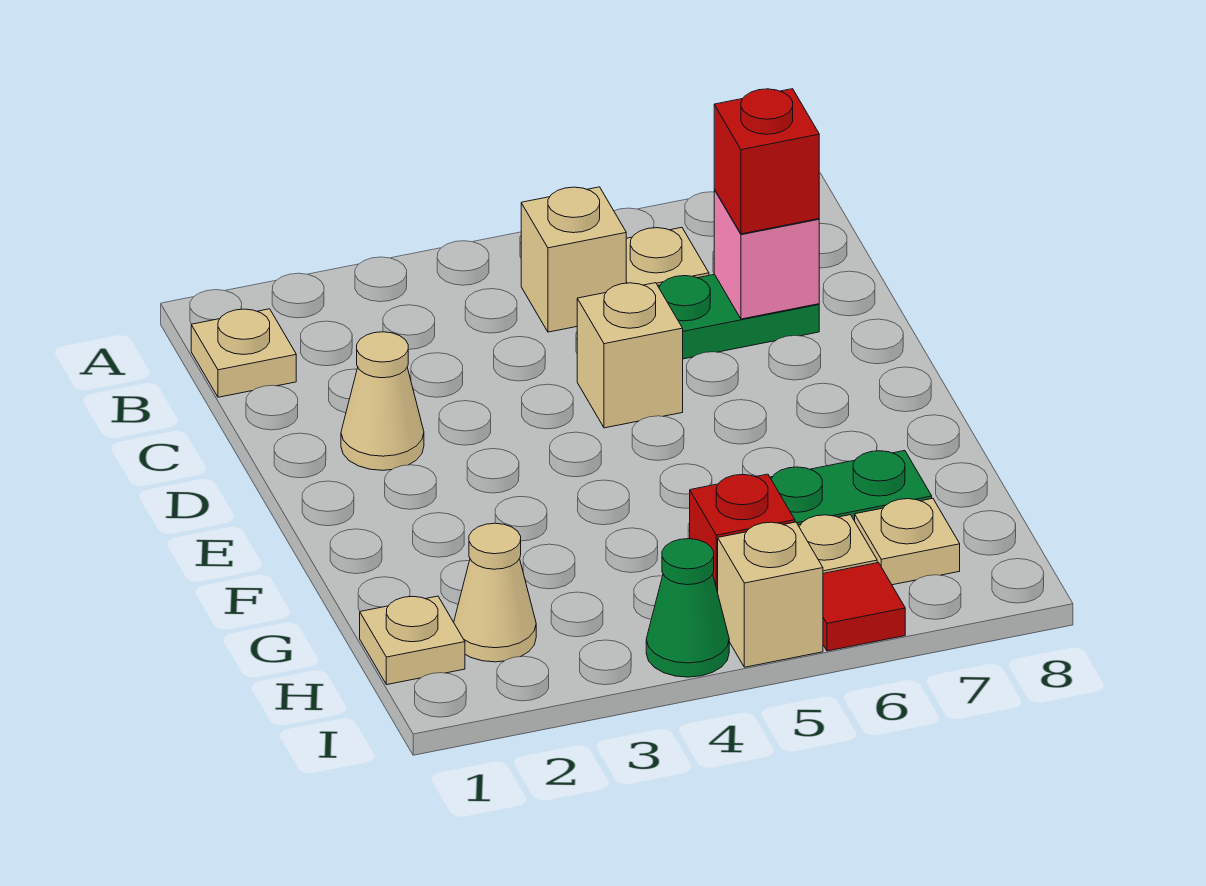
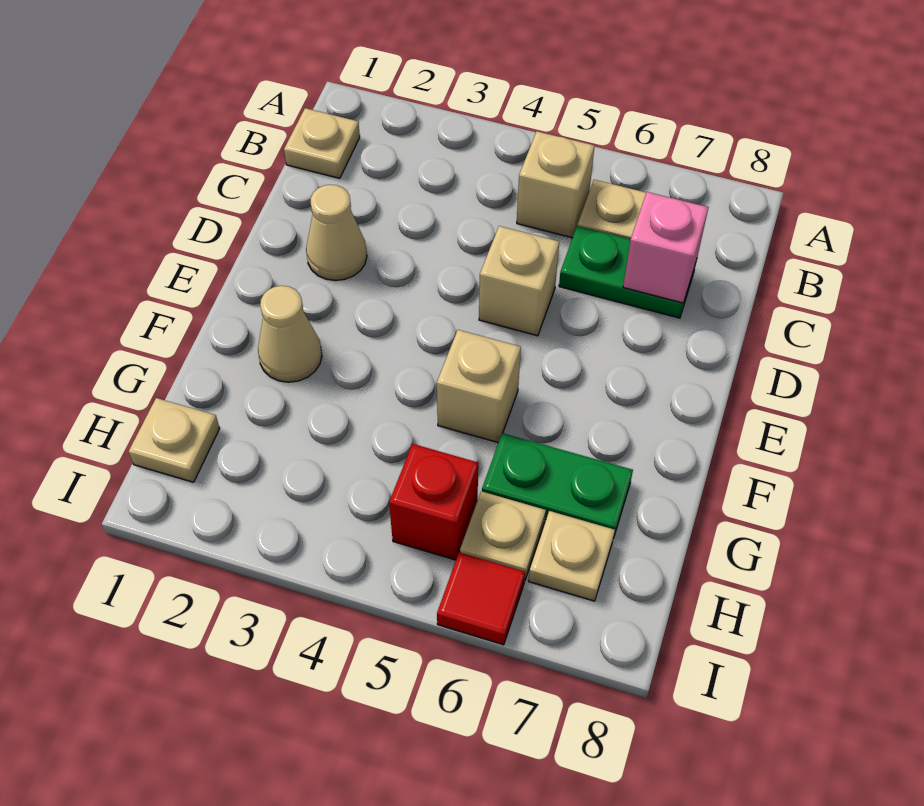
red 1x1 brick [714,89,819,234] -> none
tan 1x1 cone [454,523,536,662] -> tan 1x1 cone moved to [258,286,322,382]
green 1x1 cone [646,539,729,677] -> none
tan 1x1 brick [718,522,823,667] -> tan 1x1 brick moved to [437,330,521,443]

